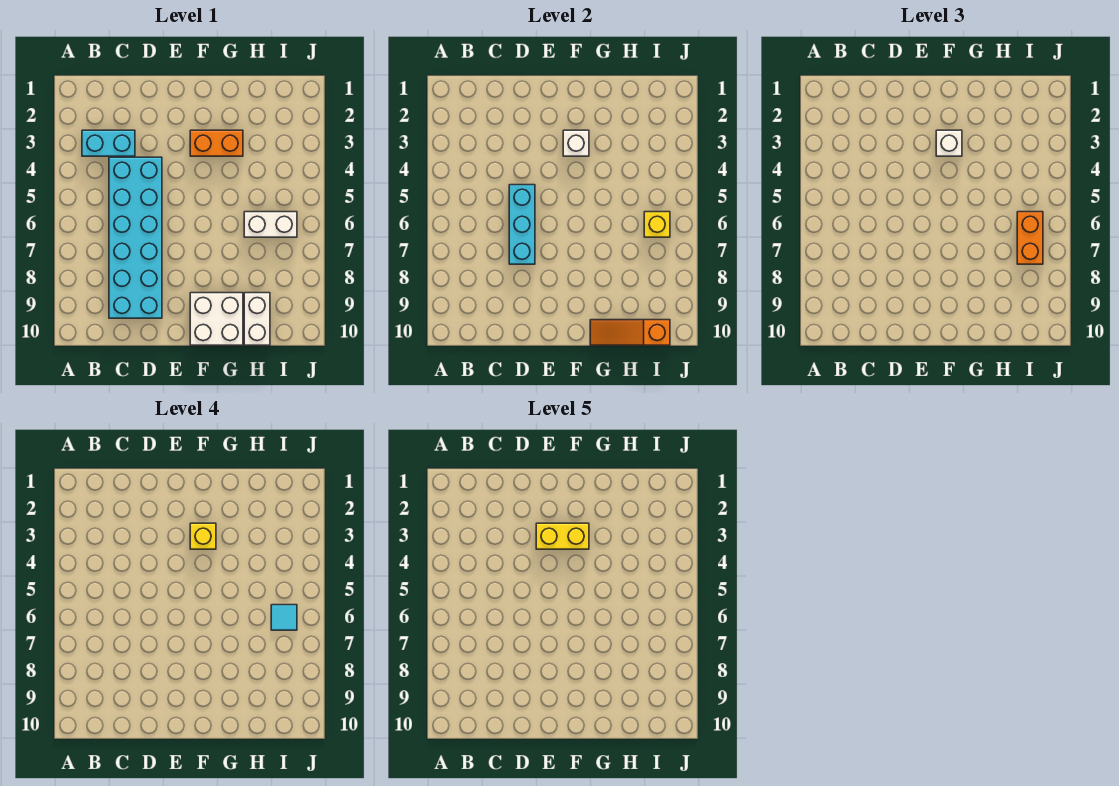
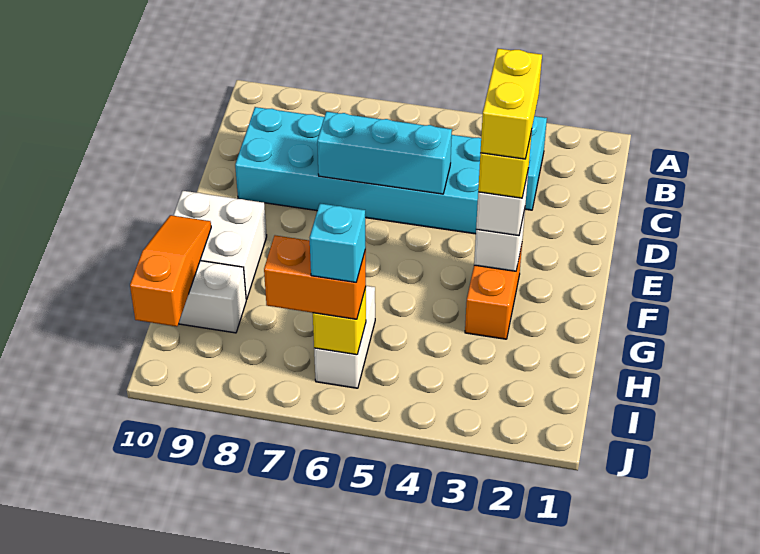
cyan 1x1 tile [271,605,297,630] -> cyan 1x1 brick [310,204,366,282]

